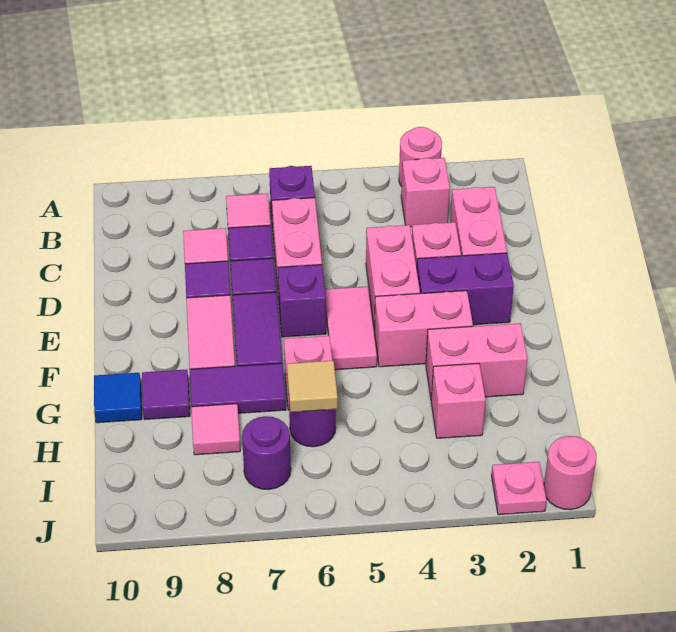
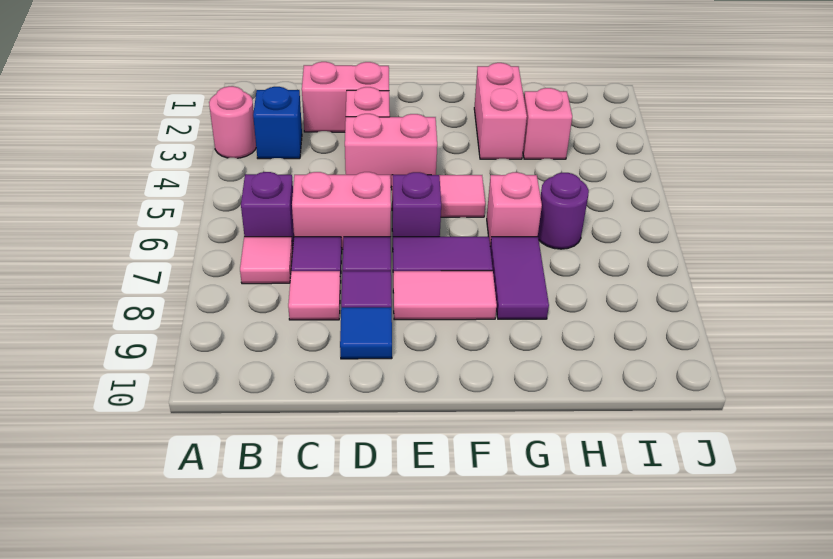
pink 1x1 brick [401,158,450,227] -> blue 1x1 brick [253,87,302,159]
purple 1x2 brick [417,253,514,325] -> none
pink 1x2 brick [375,291,473,367] -> none
purple 1x1 tile [142,369,190,420] -> none
blue 1x1 tile [94,373,142,423] -> blue 1x1 tile moved to [340,307,392,359]
tan 1x1 tile [287,361,338,412] -> none
pink 1x1 tile [191,404,240,455] -> none
purple 1x1 round brick [242,416,291,489] -> none
pink 1x1 round brick [544,436,596,510] -> none
pink 1x1 plate [492,462,547,515] -> none

